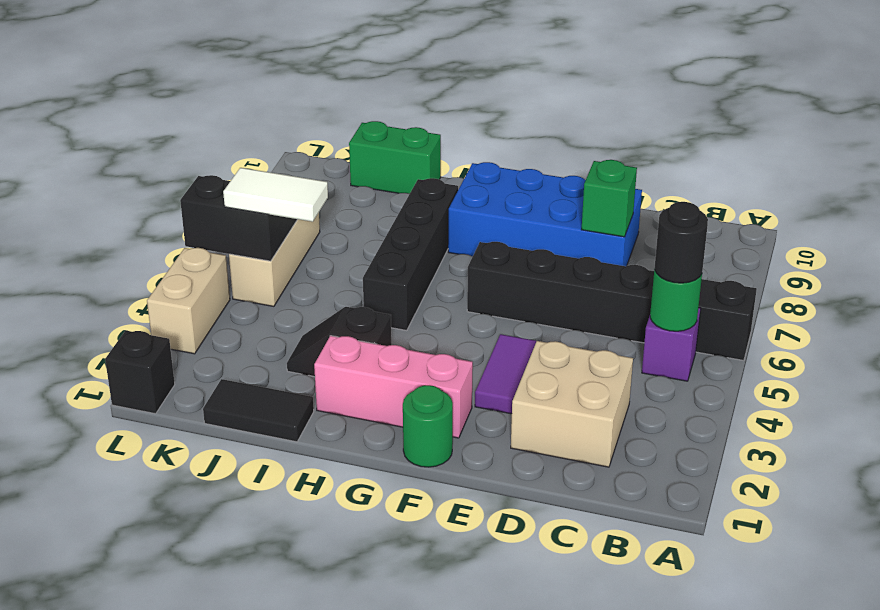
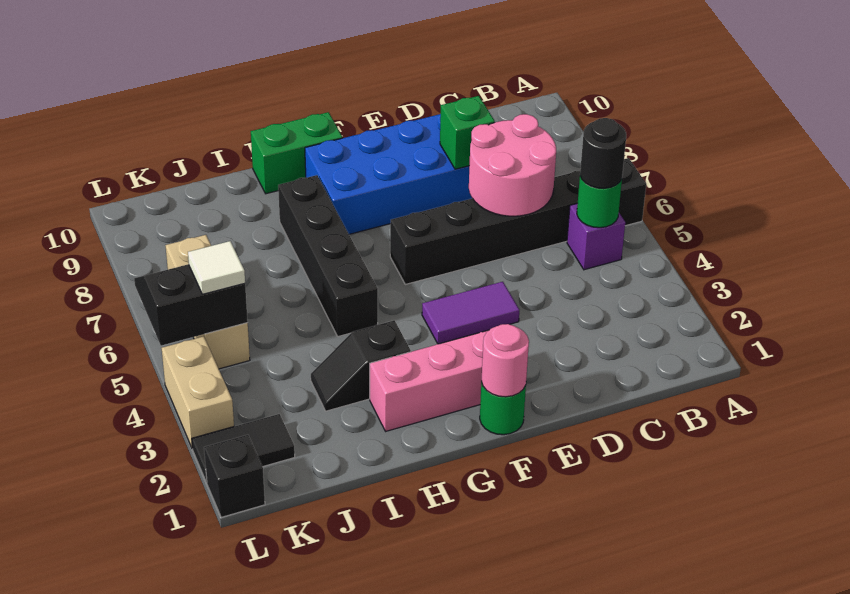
tan 2x2 brick [511,341,633,467] -> none
none -> pink 2x2 round brick [469,114,556,216]
purple 1x2 tile [475,334,536,414] -> purple 1x2 tile turned to [422,282,519,344]
none -> pink 1x1 round brick [481,324,529,397]
black 1x2 tile [203,379,314,442] -> black 1x2 tile moved to [192,414,295,482]
green 1x2 brick [349,121,441,194] -> green 1x2 brick moved to [251,112,342,194]
white 1x2 tile [223,168,328,222] -> white 1x1 tile [188,241,245,294]

